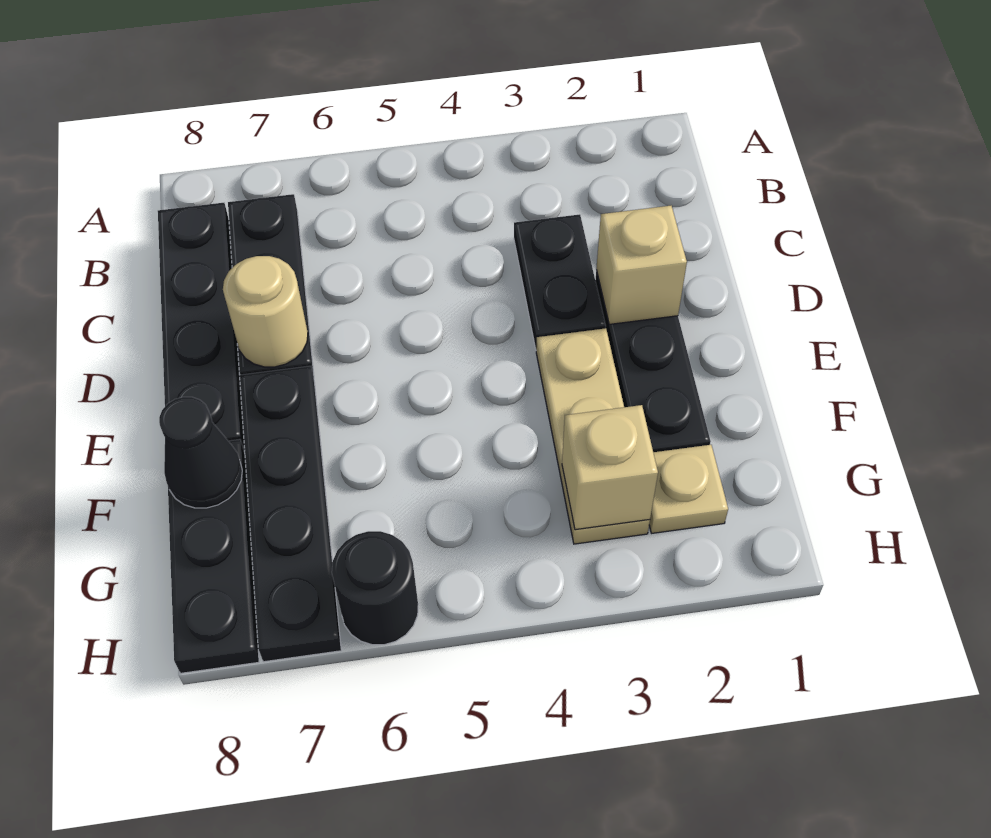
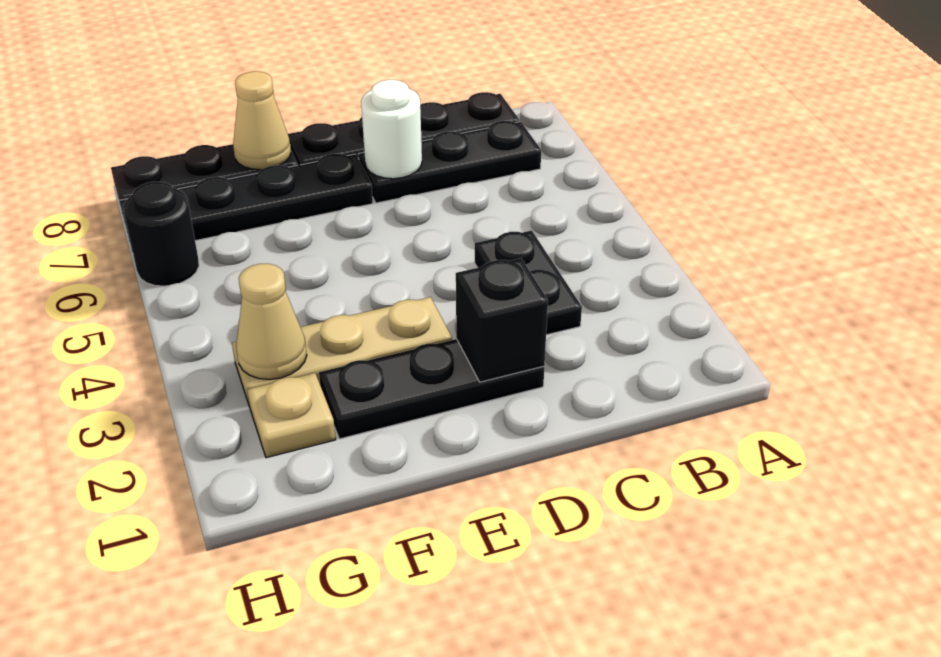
black 1x2 plate [514,214,606,349] -> black 1x2 plate turned to [475,230,582,335]
tan 1x1 brick [596,206,687,324] -> black 1x1 brick [456,258,548,382]
tan 1x1 round brick [223,256,308,367] -> white 1x1 round brick [361,80,422,179]
black 1x1 cone [159,397,242,508] -> tan 1x1 cone [233,71,291,170]
tan 1x1 brick [562,405,658,530] -> tan 1x1 cone [236,264,307,379]

